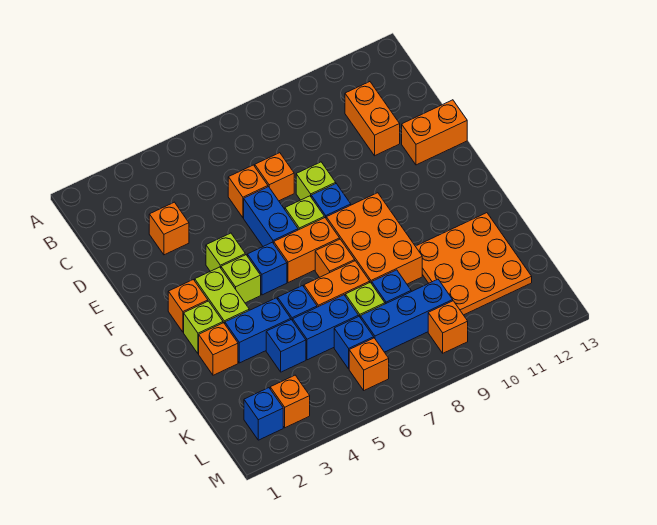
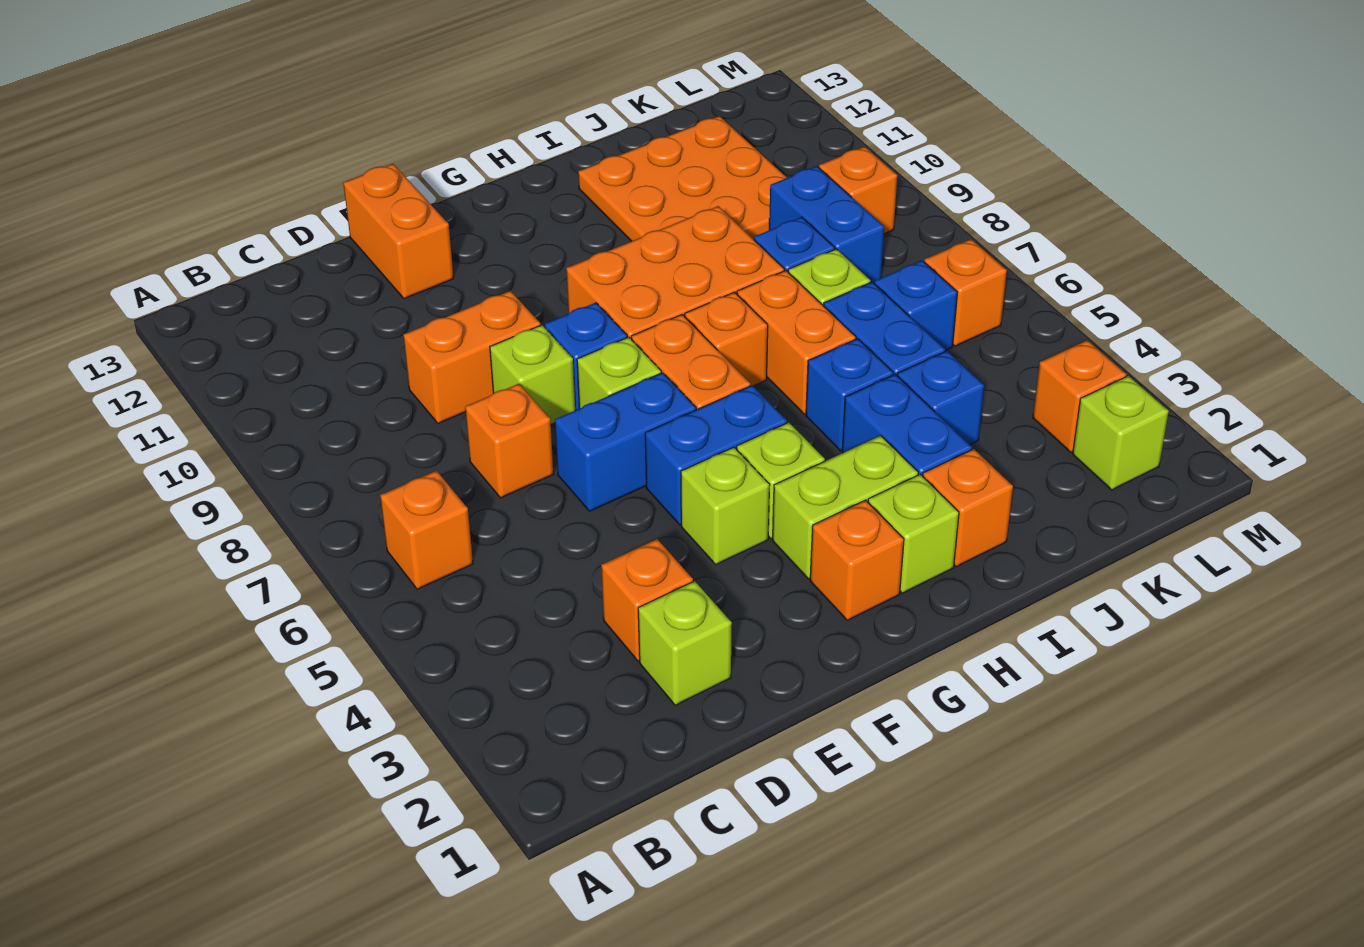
orange 1x2 brick [345,82,400,156] -> orange 1x2 brick moved to [403,291,541,423]
none -> lime 1x1 brick [638,581,732,705]
orange 1x1 brick [228,165,268,218] -> orange 1x1 brick moved to [380,471,473,589]
blue 1x1 brick [247,242,287,295] -> blue 1x2 brick [645,385,787,525]
blue 1x3 brick [361,279,453,352] -> blue 1x2 brick [769,166,884,283]
blue 1x1 brick [244,388,283,440] -> lime 1x1 brick [1073,376,1169,490]

